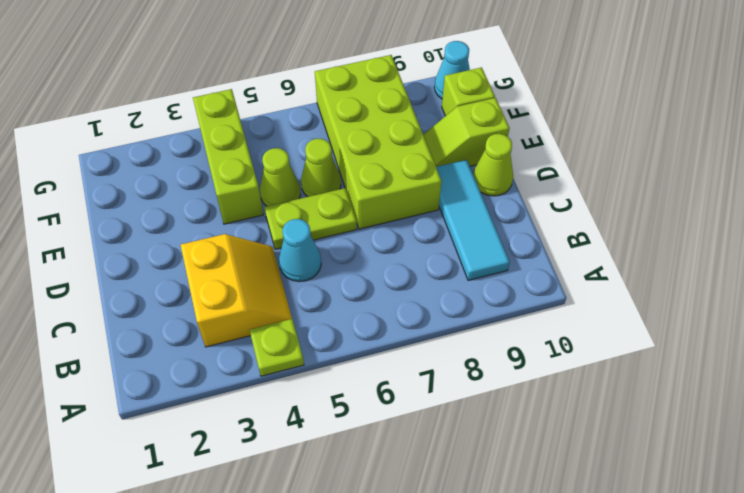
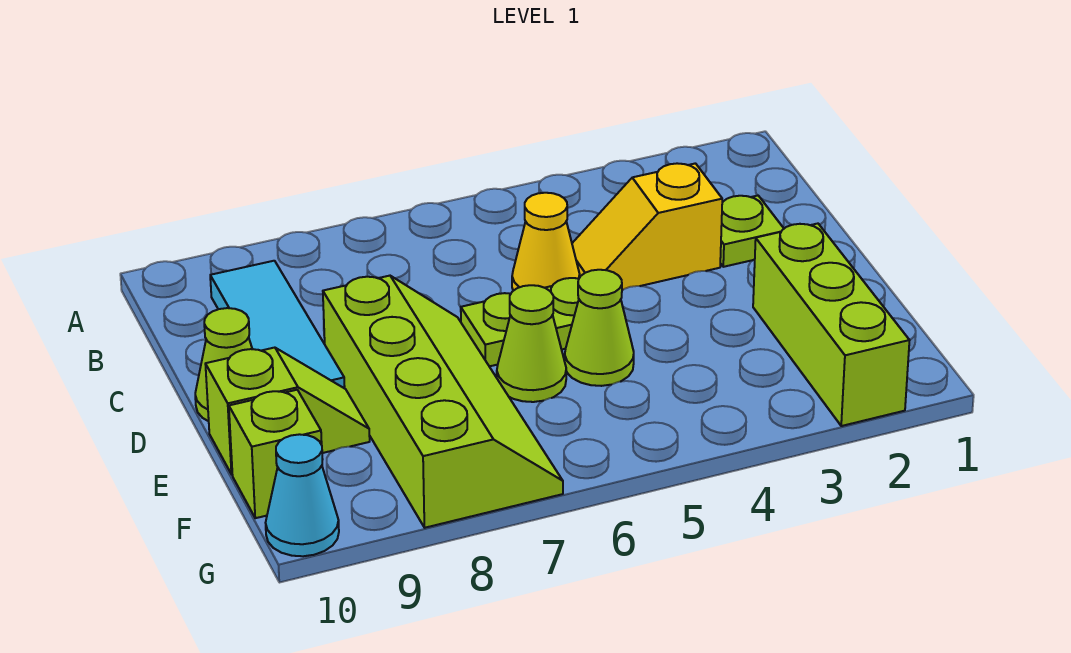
lime 1x1 plate [250,319,304,376] -> lime 1x1 plate moved to [720,196,784,267]
yellow 2x2 slope [181,234,292,347] -> yellow 1x2 slope [572,163,722,290]
cyan 1x1 cone [279,219,321,282] -> yellow 1x1 cone [512,193,580,291]
lime 2x4 brick [315,55,442,229] -> lime 2x4 slope [323,276,563,528]
lime 1x3 brick [193,89,263,224] -> lime 1x3 brick moved to [753,224,910,426]

